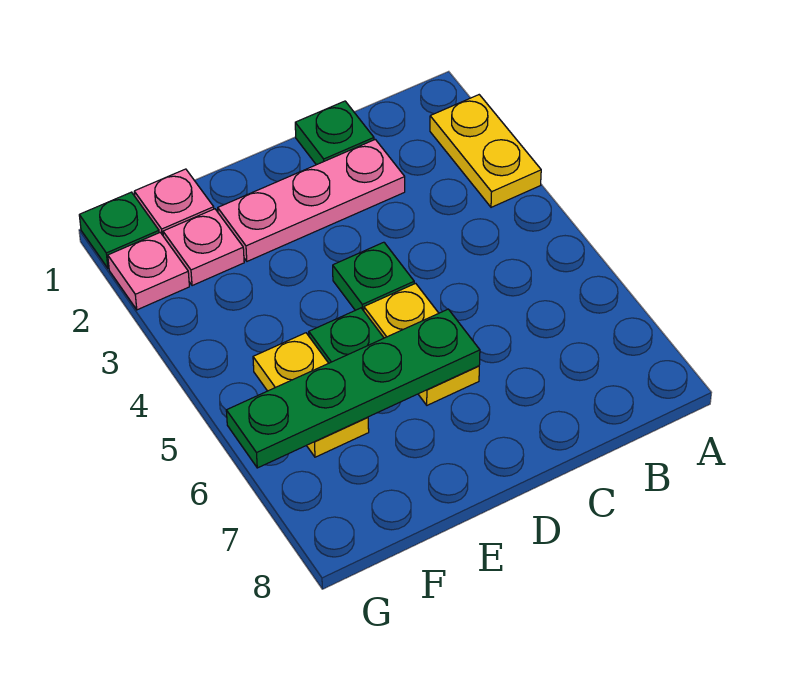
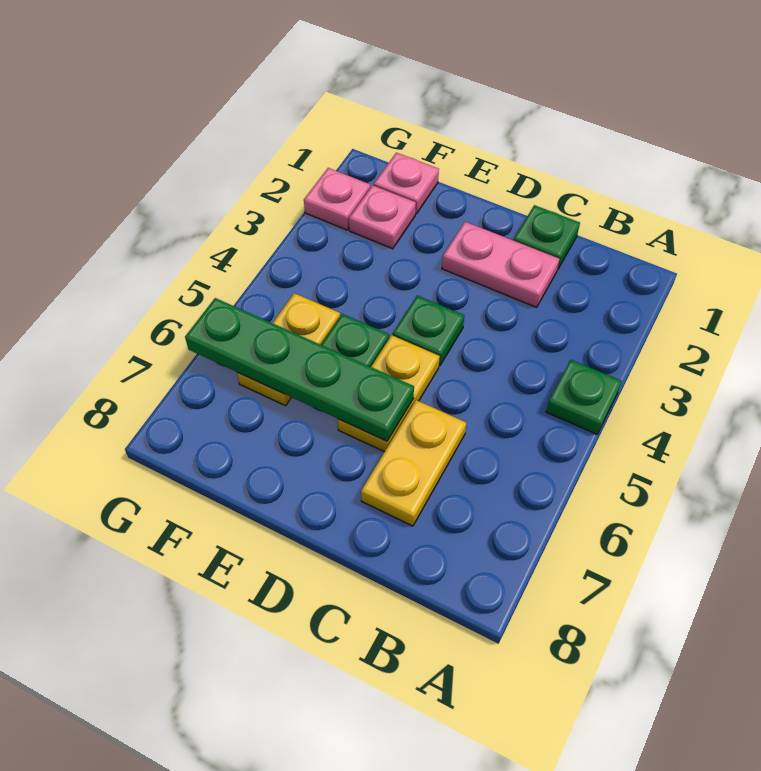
yellow 1x2 plate [430,95,541,207] -> yellow 1x2 plate moved to [361,400,466,526]
pink 1x3 plate [218,139,405,261] -> pink 1x2 plate [442,222,559,307]
green 1x1 plate [79,192,159,269] -> green 1x1 plate moved to [546,360,622,434]

